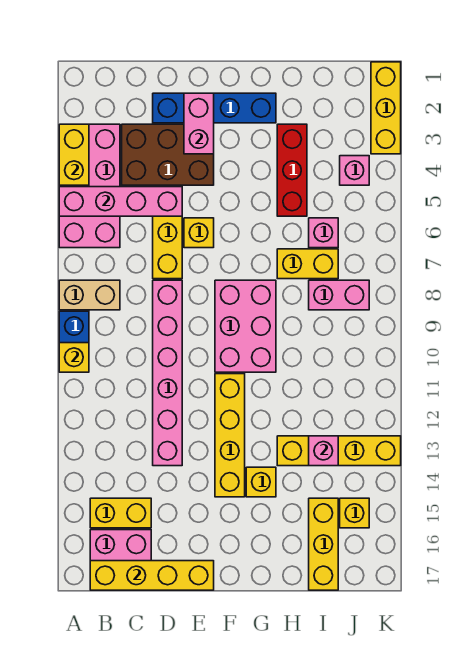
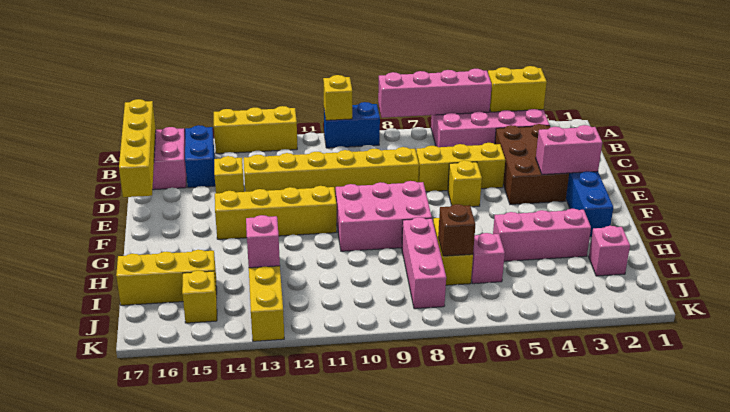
pink 1x4 brick [59,187,182,216] -> pink 1x4 brick turned to [378,69,492,118]
tan 1x2 brick [59,280,120,310] -> none
yellow 1x2 brick [90,498,151,528] -> blue 1x2 brick [185,125,215,188]
pink 1x6 brick [153,280,182,466] -> yellow 1x6 brick [244,147,419,196]
yellow 1x1 brick [246,467,276,497] -> yellow 1x1 brick moved to [214,156,244,193]
red 1x3 brick [277,124,307,216] -> pink 1x3 brick [493,209,591,261]
none -> brown 1x1 brick [438,204,476,256]
pink 1x2 brick [309,280,369,310] -> pink 1x3 brick [402,217,446,309]
pink 1x1 brick [340,156,369,185] -> pink 1x1 brick moved to [589,226,630,276]
yellow 1x3 brick [371,62,401,154] -> yellow 1x3 brick moved to [214,106,297,154]

